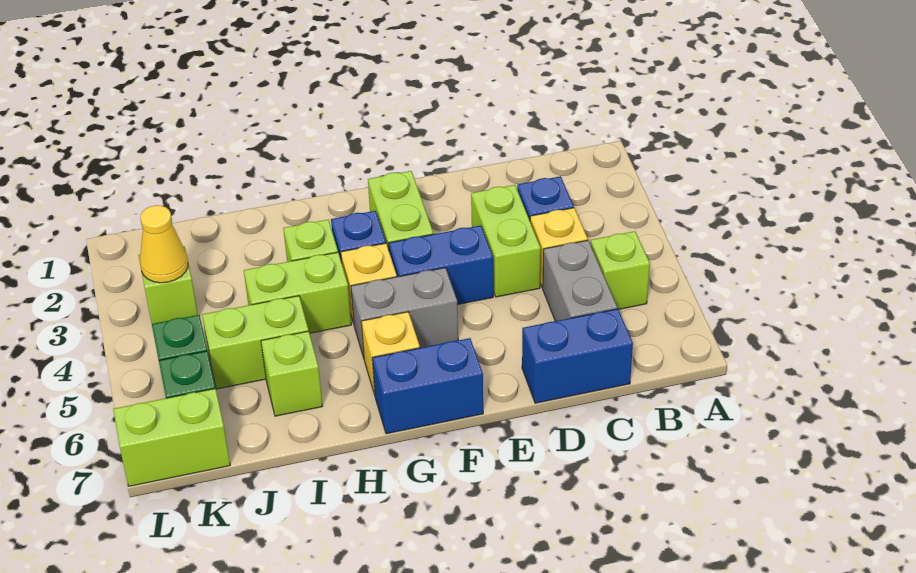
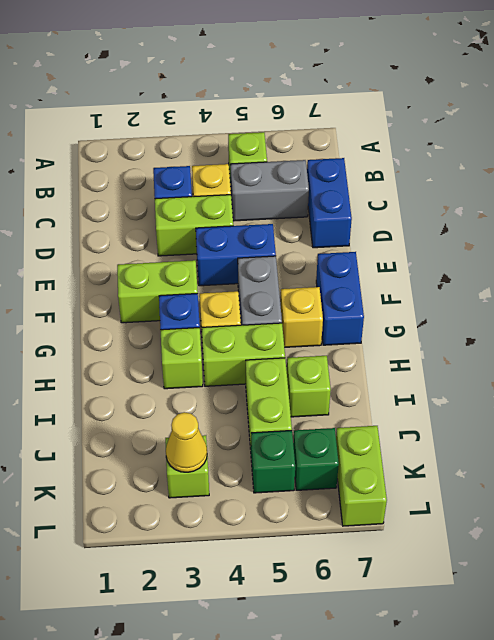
blue 1x2 brick [389,225,493,305] -> blue 1x2 brick turned to [196,224,276,286]
lime 1x2 brick [244,252,351,333] -> lime 1x2 brick turned to [202,323,285,386]

